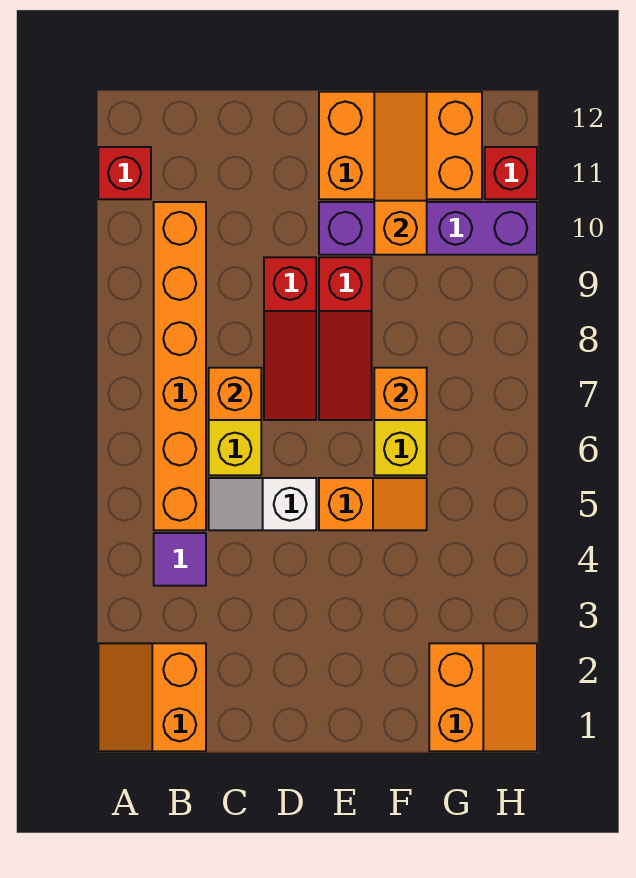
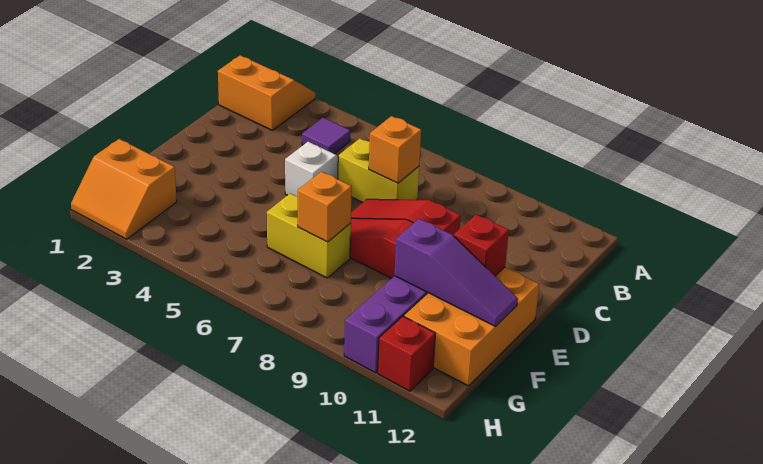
red 1x1 brick [98,147,151,199] -> red 1x1 brick moved to [454,214,509,276]
orange 1x6 brick [154,202,206,530] -> none
orange 1x2 slope [319,478,427,530] -> none
orange 1x3 slope [374,92,427,255] -> purple 1x3 slope [394,219,518,326]

